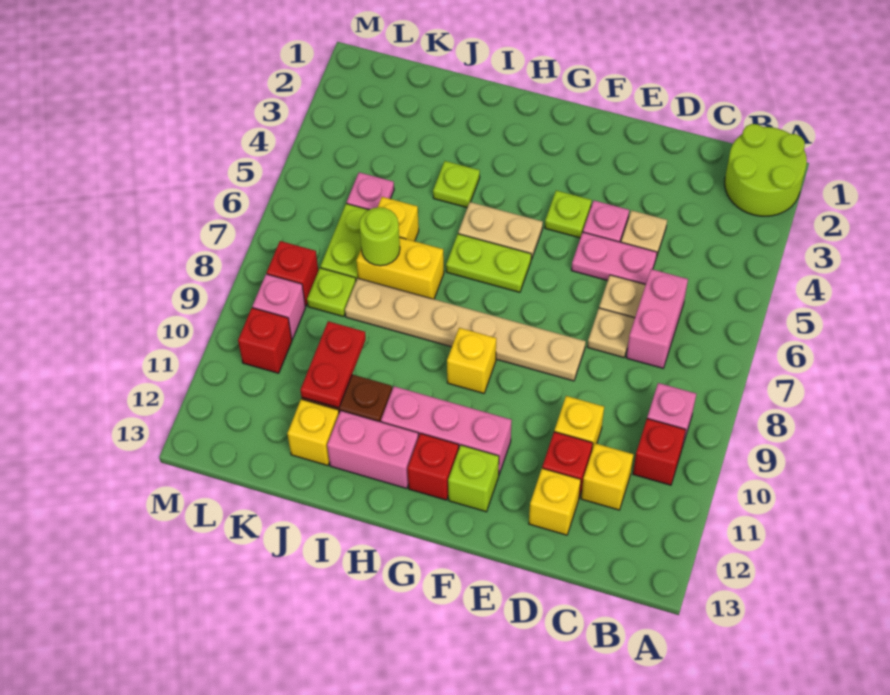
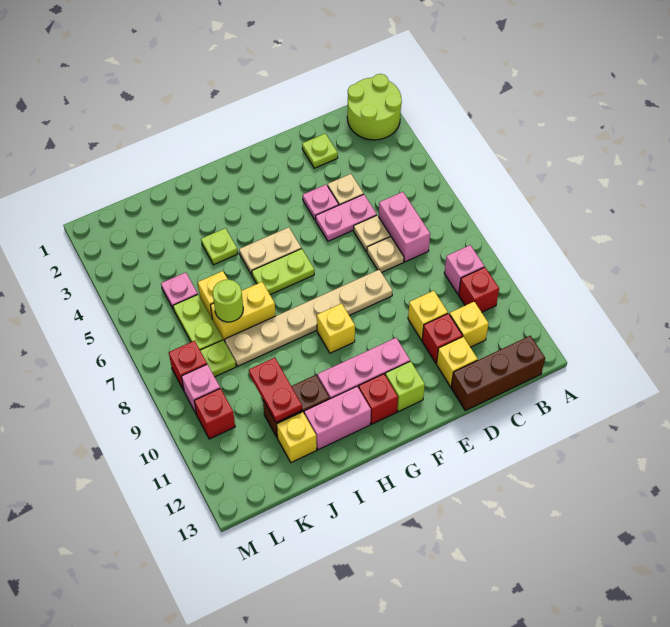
none -> brown 1x3 brick [451,336,545,411]
lime 1x1 plate [545,190,592,238] -> lime 1x1 plate moved to [302,133,338,168]

